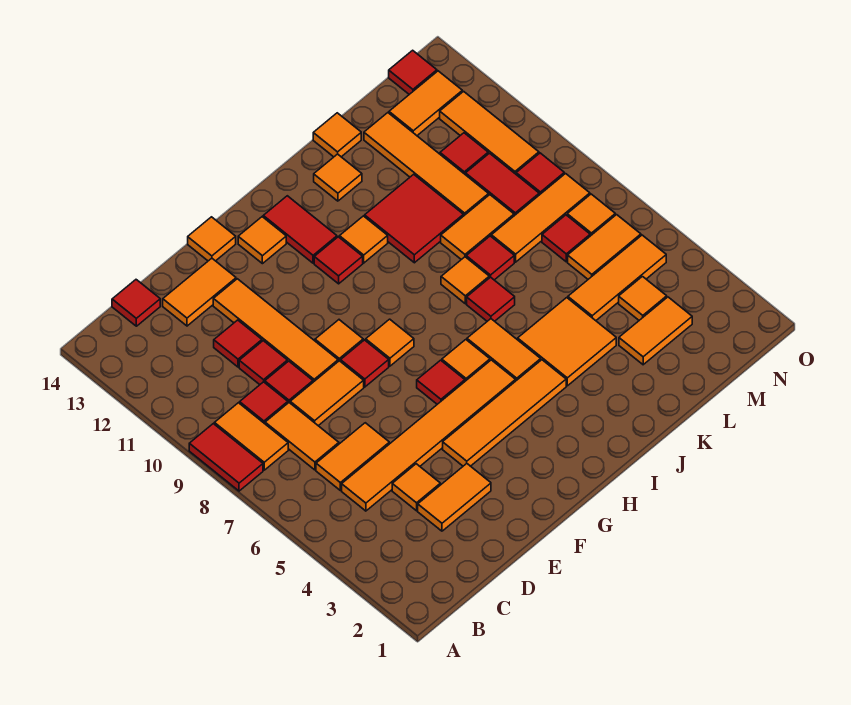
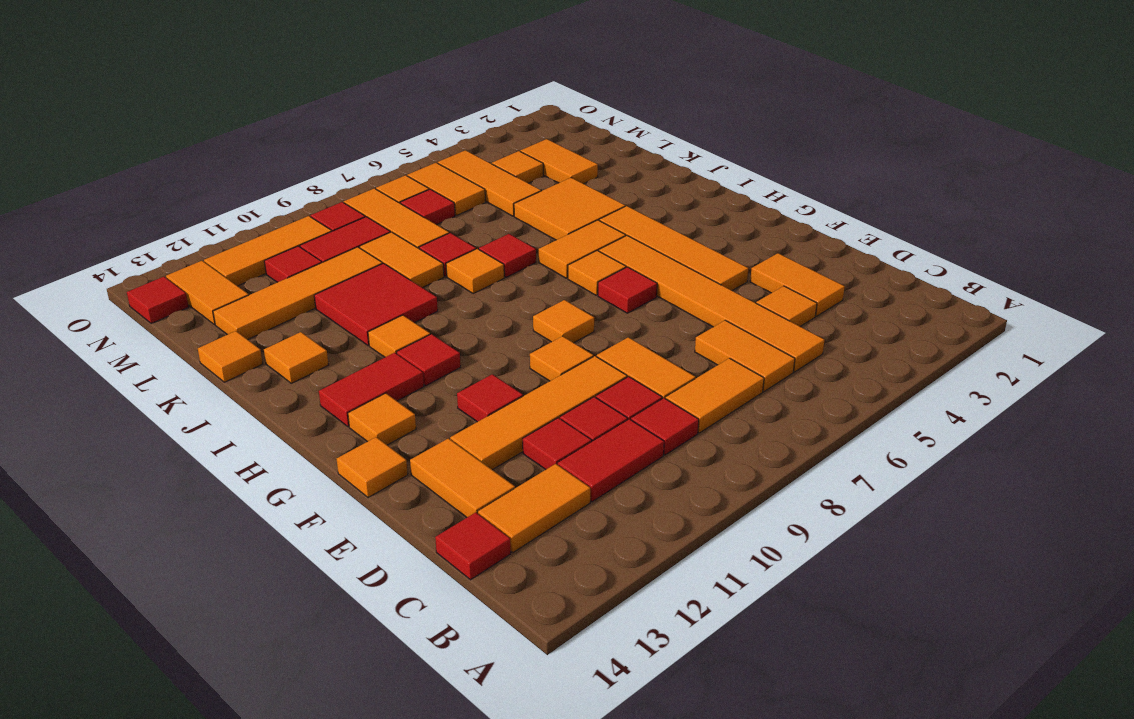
red 1x2 tile [189,424,263,491] -> red 1x2 tile moved to [558,419,664,502]
orange 1x2 tile [214,403,288,470] -> orange 1x2 tile moved to [478,464,590,552]
red 1x1 tile [341,340,389,387] -> red 1x1 tile moved to [457,374,523,422]

